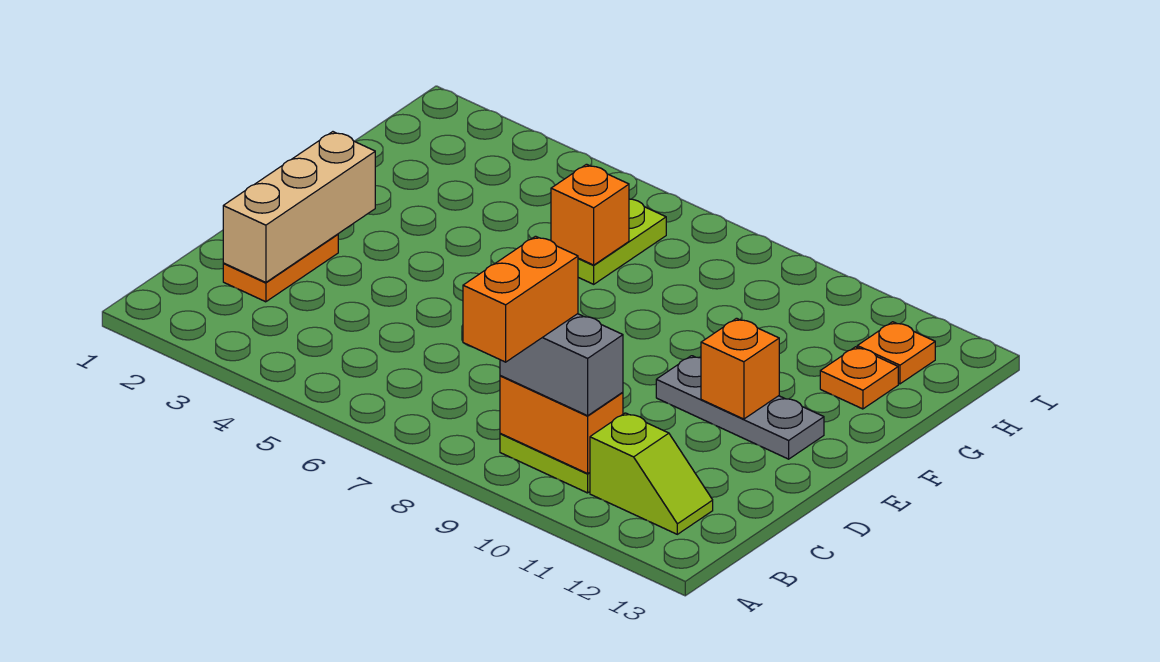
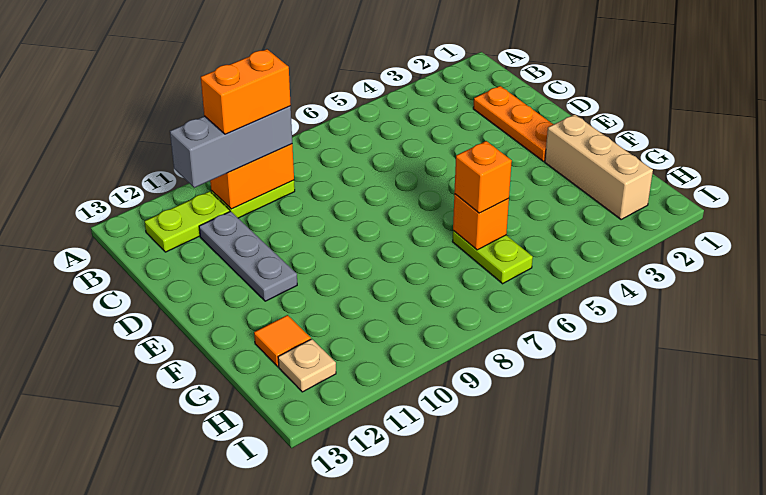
orange 1x2 brick [463,236,578,362] -> orange 1x2 brick turned to [201,49,291,134]
grey 1x2 brick [500,314,623,416] -> grey 1x3 brick [170,106,292,188]
lime 1x2 slope [590,413,713,534] -> lime 1x2 plate [144,191,230,252]
orange 1x2 plate [223,234,338,302] -> orange 1x3 plate [473,86,554,161]
tan 1x3 brick [223,132,375,282] -> tan 1x3 brick moved to [545,114,653,220]
grey 1x3 plate [656,356,824,459] -> grey 1x3 plate turned to [199,211,297,301]
orange 1x1 brick [701,318,779,419] -> orange 1x1 brick moved to [454,141,512,213]
orange 1x1 plate [820,347,898,409] -> orange 1x1 tile [254,315,311,367]
orange 1x1 plate [857,322,935,384] -> tan 1x1 plate [278,339,336,392]

